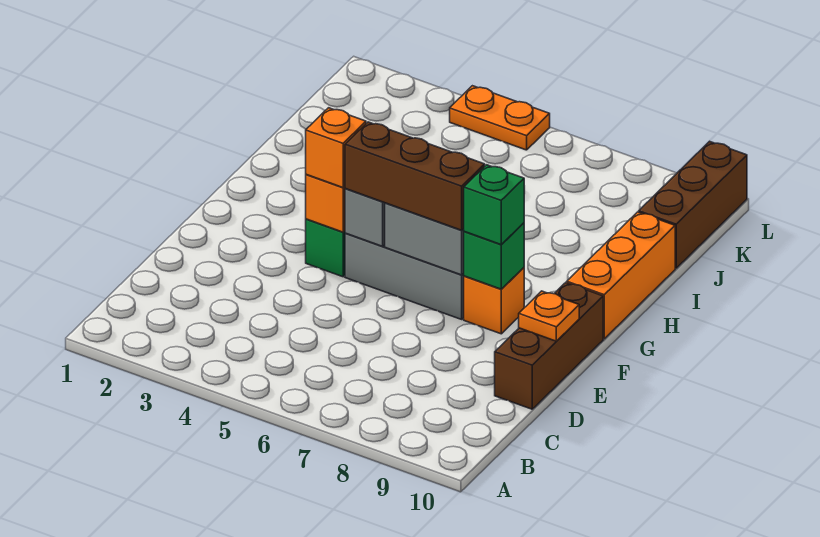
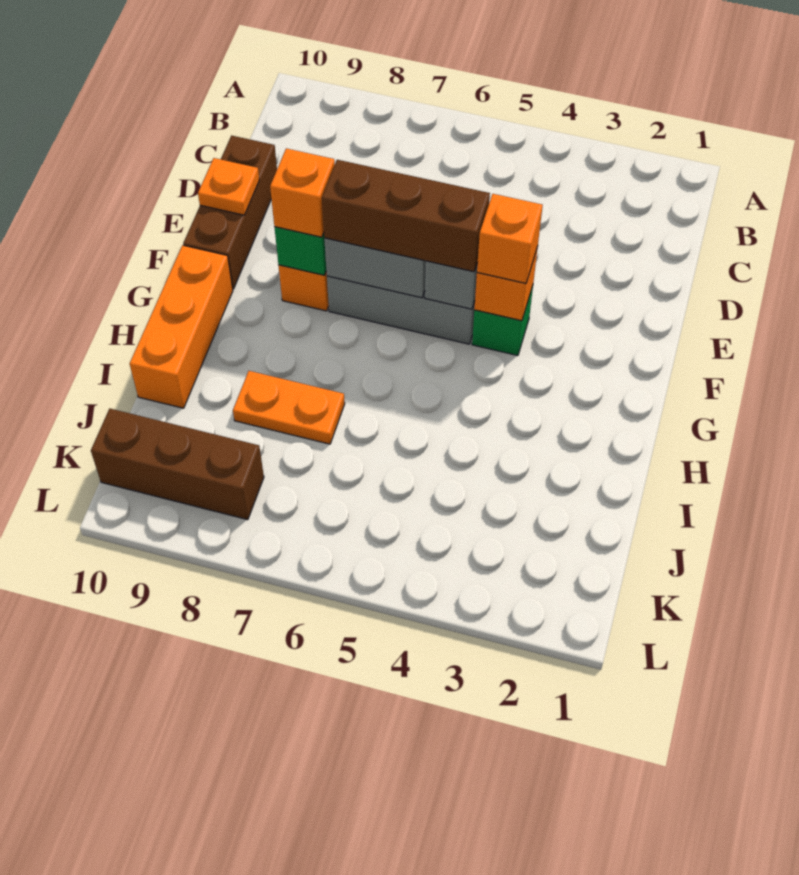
green 1x1 brick [464,165,524,245] -> orange 1x1 brick [270,148,335,237]
brown 1x3 brick [639,141,747,268] -> brown 1x3 brick turned to [91,409,264,520]
orange 1x2 plate [450,86,550,150] -> orange 1x2 plate moved to [233,371,345,444]

